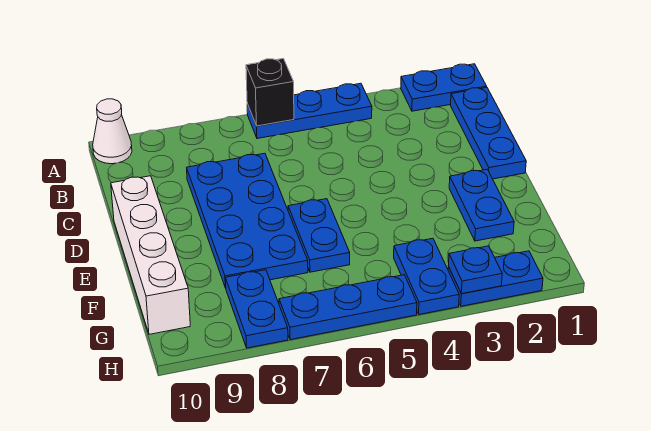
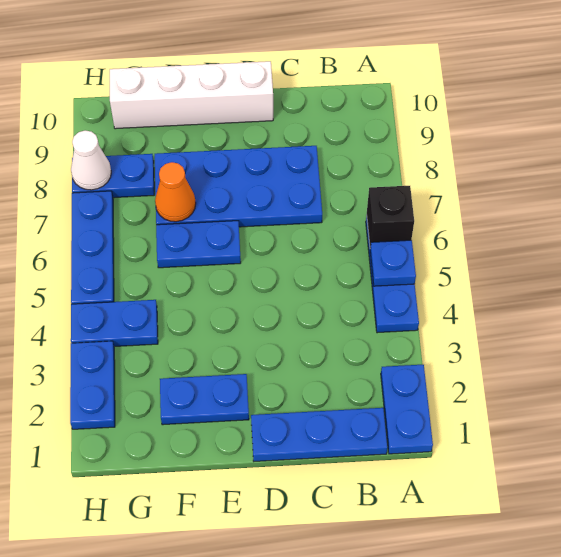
white 1x1 cone [93,99,132,164] -> white 1x1 cone moved to [71,130,111,190]
none -> orange 1x1 cone [155,162,196,222]
blue 1x1 plate [448,246,502,294] -> blue 1x1 plate moved to [370,240,416,286]

